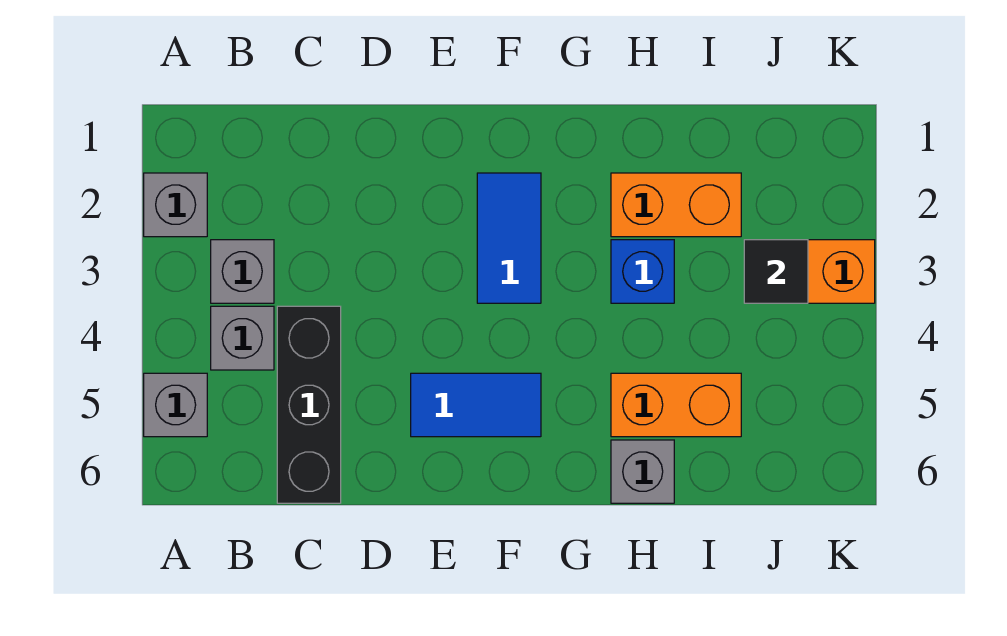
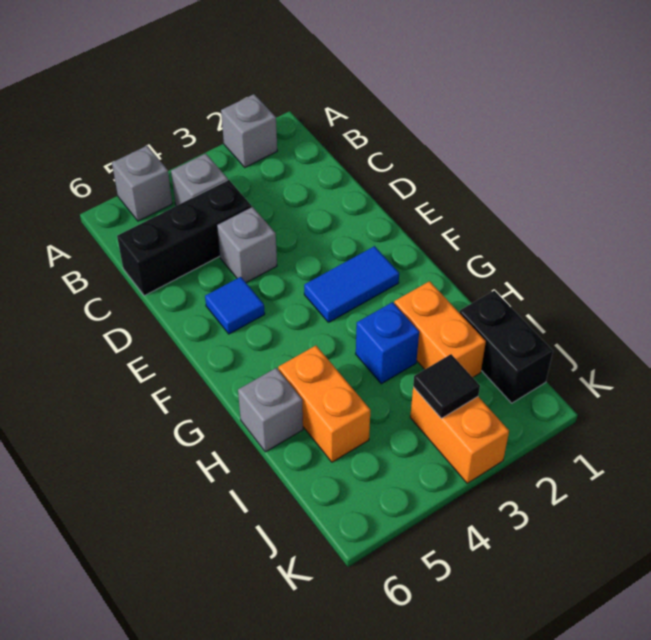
grey 1x1 brick [211,240,274,303] -> grey 1x1 brick moved to [217,207,277,283]
blue 1x2 tile [411,373,541,437] -> blue 1x1 tile [205,277,265,334]
none -> black 1x2 brick [459,290,553,403]

